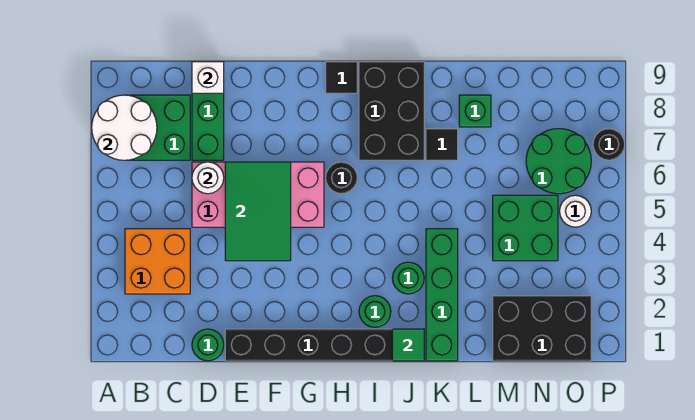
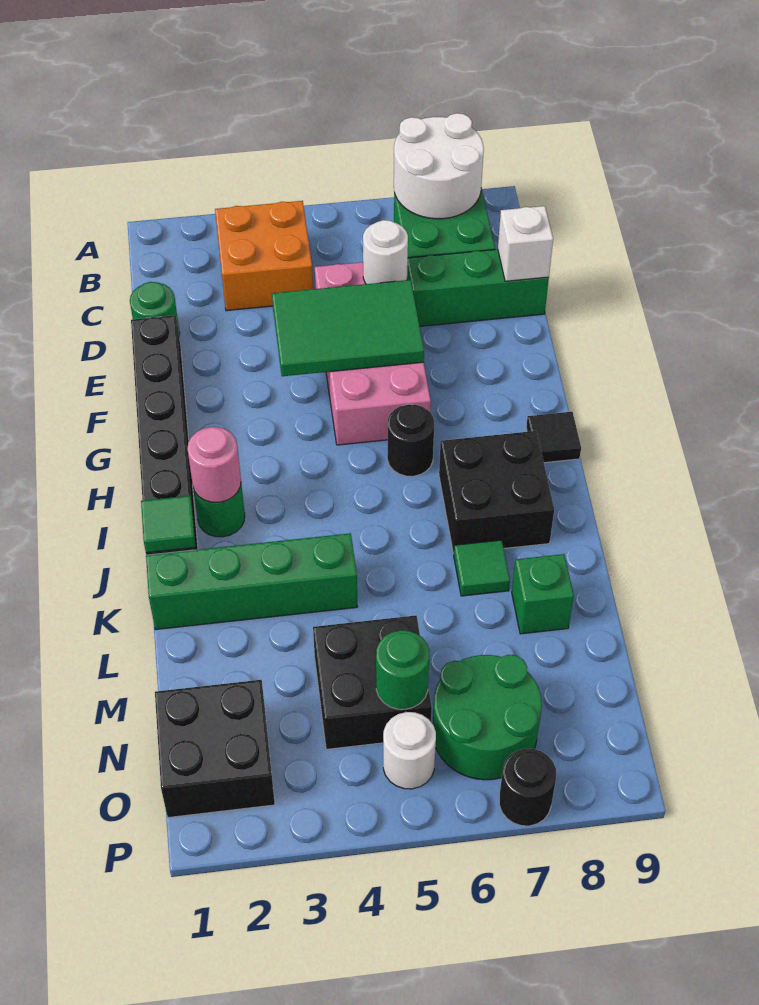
none -> pink 1x1 round brick [187,427,241,502]
black 2x3 brick [359,62,424,160] -> black 2x2 brick [439,431,554,554]
green 1x1 round brick [393,262,424,294] -> green 1x1 round brick moved to [376,630,429,709]
black 1x1 tile [426,129,458,160] -> green 1x1 tile [454,540,510,596]
black 2x3 brick [493,296,591,361] -> black 2x2 brick [155,680,275,818]
green 2x2 brick [493,195,558,261] -> black 2x2 brick [313,615,432,749]

